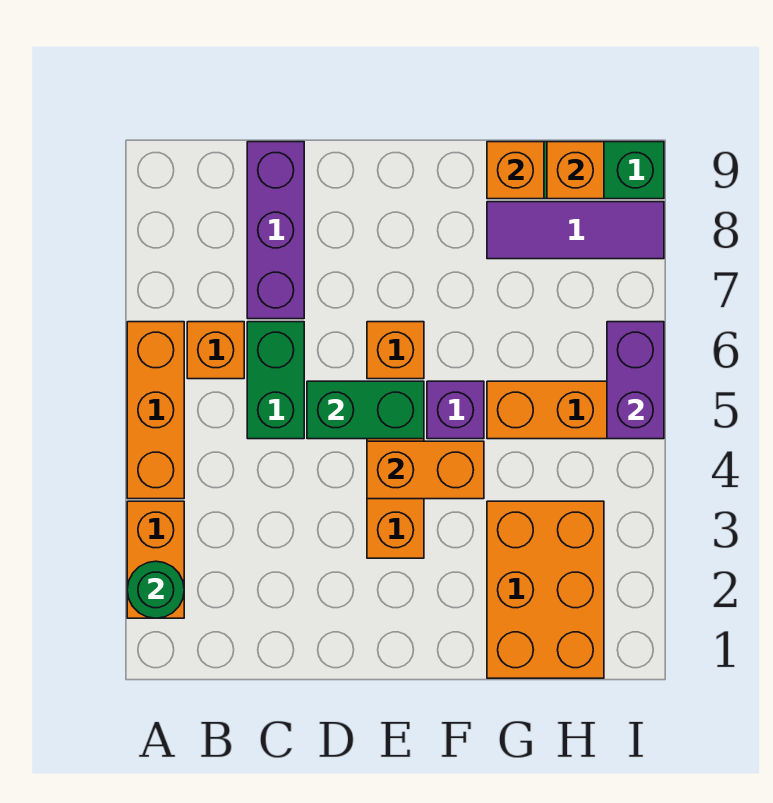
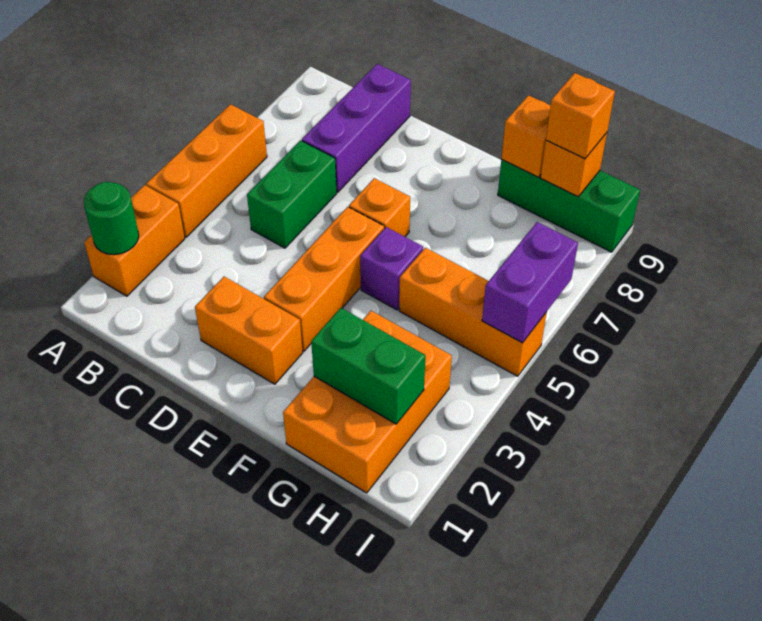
orange 1x1 brick [187,322,244,379] -> orange 1x1 brick moved to [546,73,615,159]
green 1x2 brick [307,381,424,439] -> green 1x2 brick moved to [311,308,425,424]
orange 1x2 brick [367,441,484,499] -> orange 1x2 brick moved to [195,277,303,384]
purple 1x3 tile [487,202,664,259] -> none

